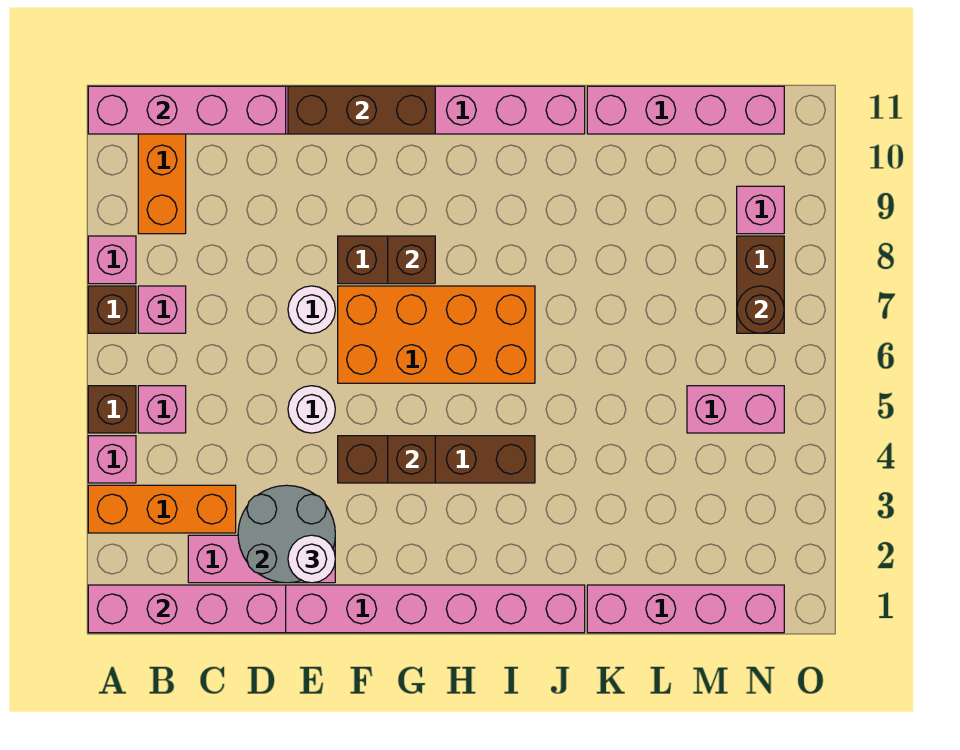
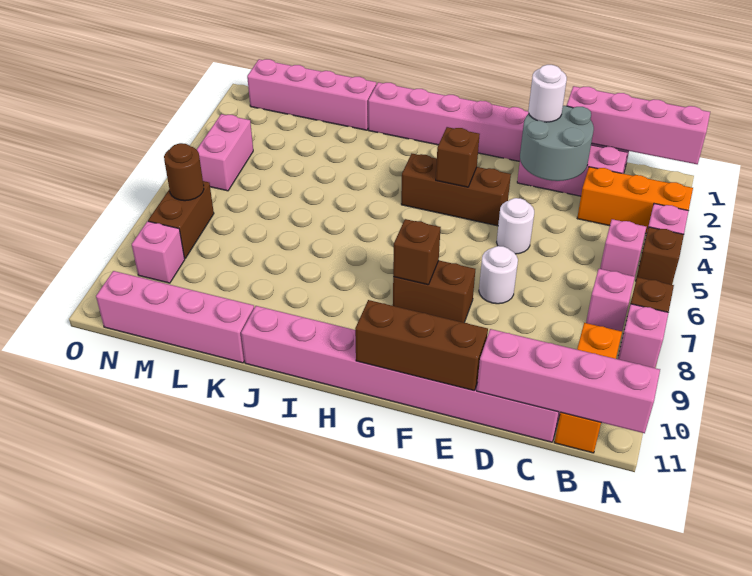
brown 1x4 brick [338,436,535,483] -> brown 1x3 brick [401,154,511,226]
orange 2x4 brick [338,286,535,383] -> none
pink 1x2 brick [687,386,784,433] -> pink 1x2 brick turned to [197,114,253,191]

